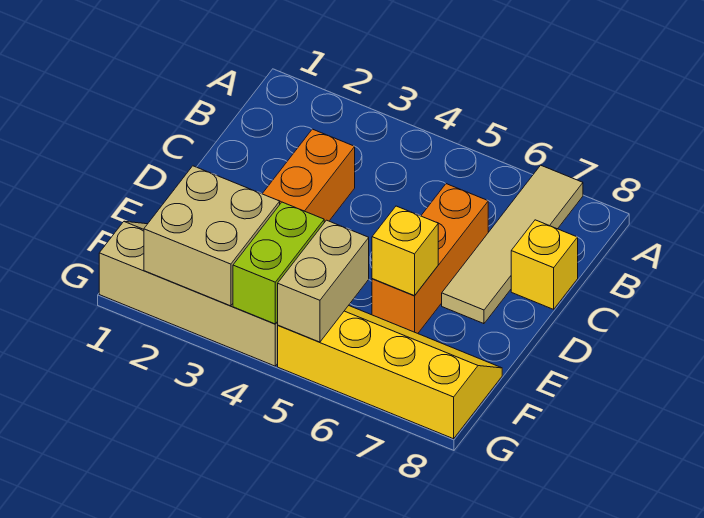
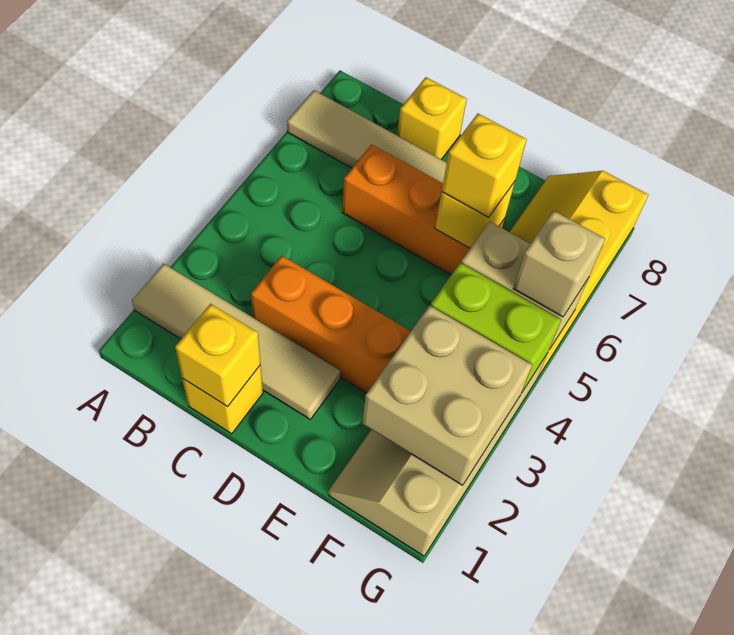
none -> tan 1x4 tile [132,264,340,419]
none -> yellow 1x1 brick [182,365,263,434]
none -> yellow 1x1 brick [175,304,261,407]
none -> yellow 1x1 brick [442,114,527,218]
none -> tan 1x1 brick [513,211,605,317]

